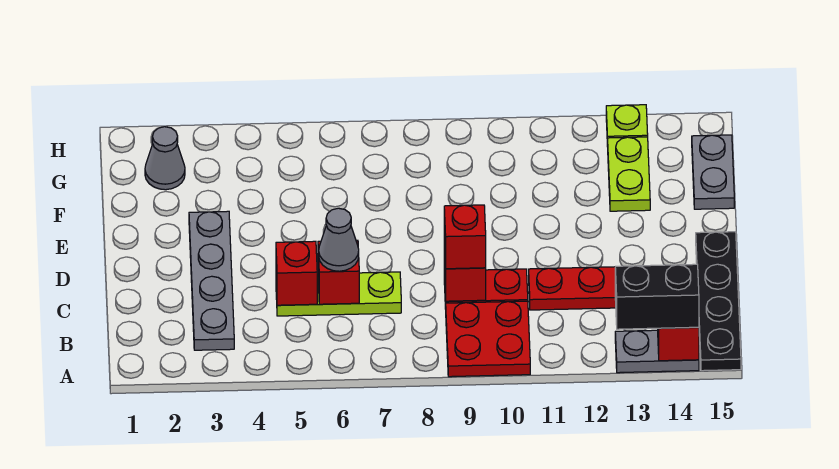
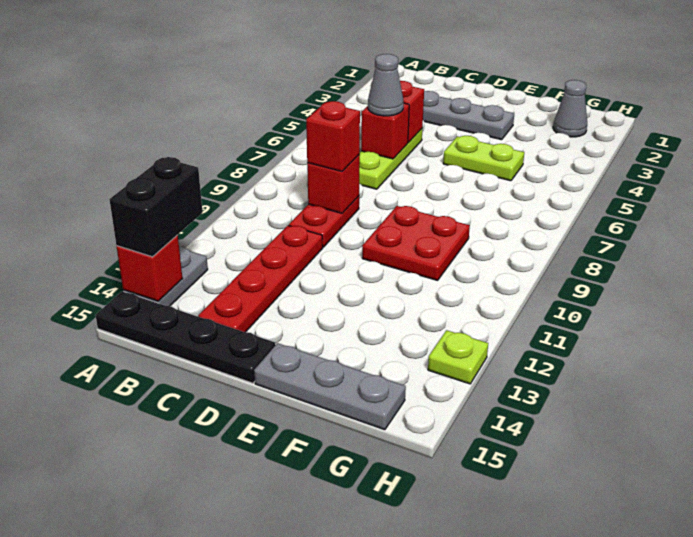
red 2x2 plate [446,301,530,377] -> red 2x2 plate moved to [362,206,470,280]
lime 1x2 plate [608,137,650,211] -> lime 1x2 plate moved to [443,136,524,181]
grey 1x2 plate [692,135,734,209] -> grey 1x3 plate [254,343,406,430]

